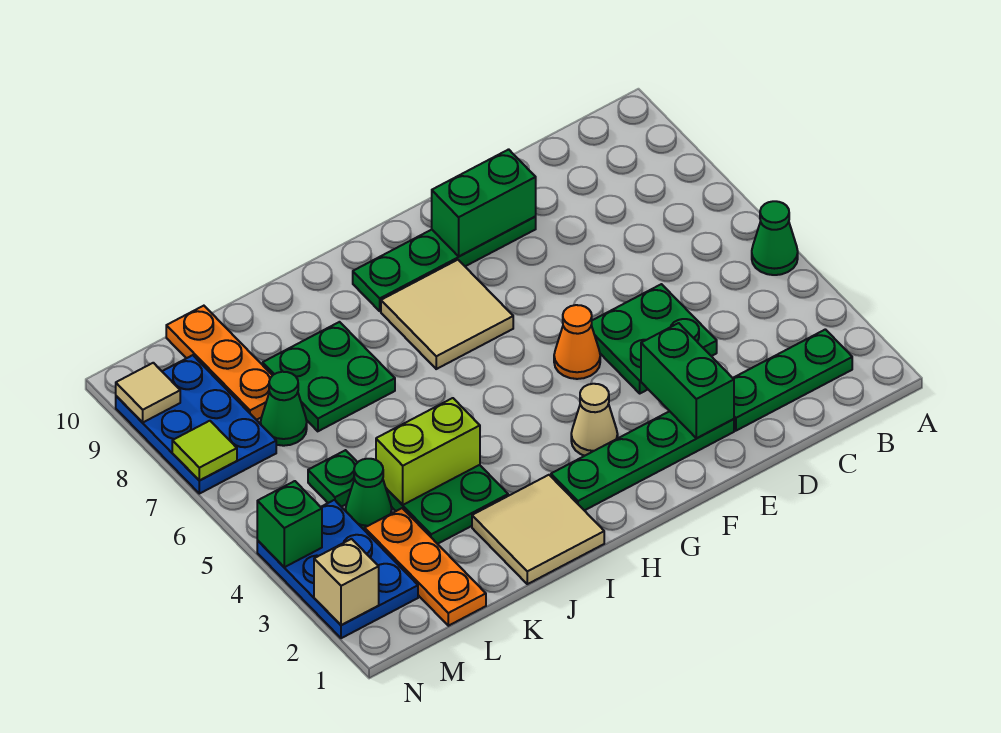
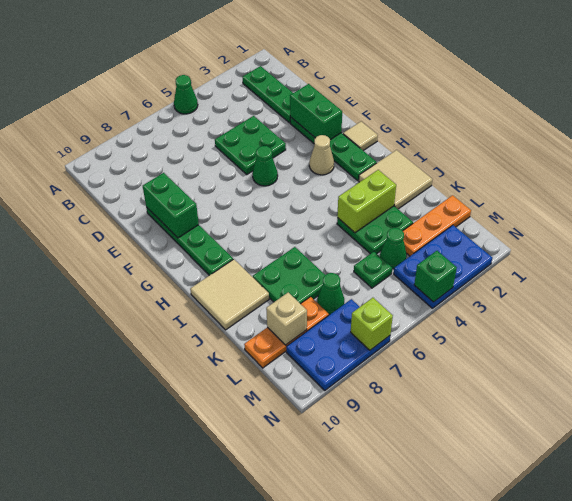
green 1x2 brick [641,323,734,438] -> green 1x2 brick turned to [290,84,342,140]
orange 1x1 cone [554,305,600,379] -> green 1x1 cone [253,146,278,186]
tan 2x2 tile [381,260,513,369] -> tan 2x2 tile moved to [190,259,269,330]
lime 1x2 brick [376,398,480,505] -> lime 1x2 brick turned to [337,170,396,233]
tan 1x1 brick [314,539,379,625] -> tan 1x1 brick moved to [266,292,307,345]
lime 1x1 tile [172,421,237,481] -> lime 1x1 brick [351,298,393,350]
tan 1x1 tile [116,363,180,423] -> tan 1x1 tile moved to [343,121,378,151]

